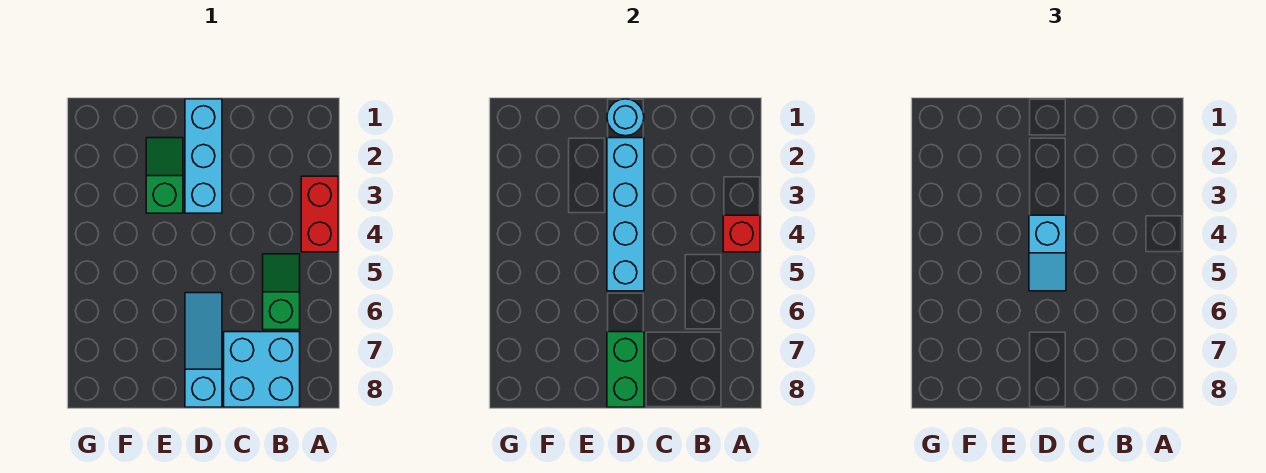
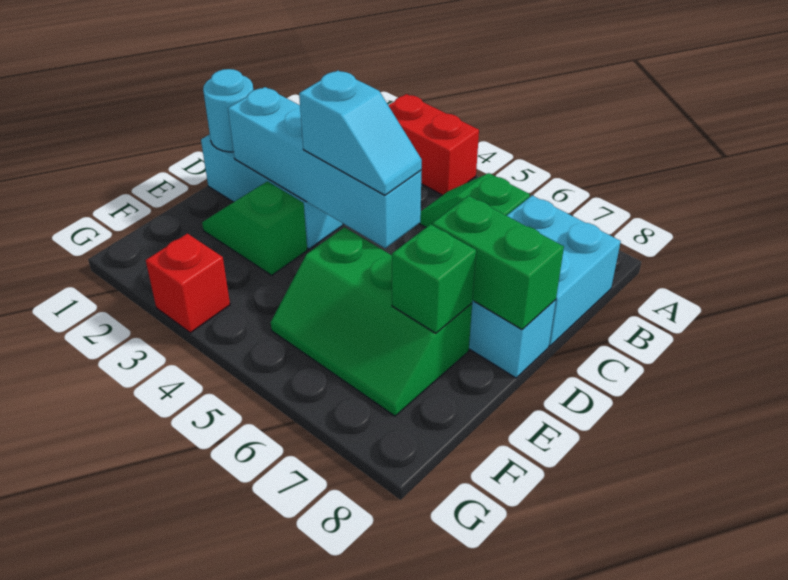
red 1x1 brick [723,215,760,252] -> red 1x1 brick moved to [146,233,230,333]
none -> green 2x3 slope [271,227,472,416]
none -> green 1x1 brick [392,224,476,333]

